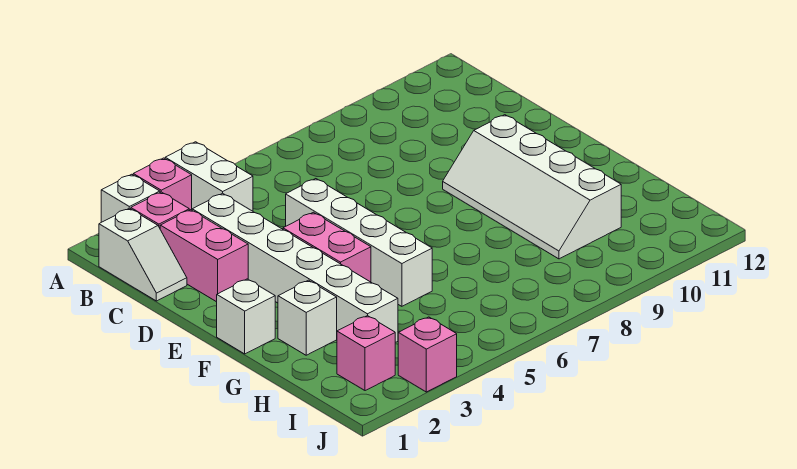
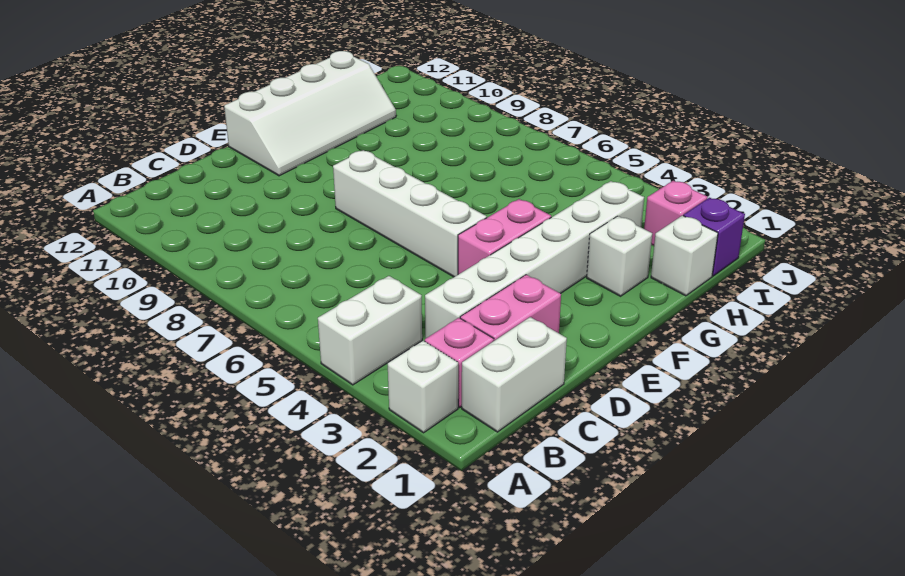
pink 1x1 brick [133,158,192,210] -> none
white 1x2 slope [99,208,187,301] -> white 1x2 brick [462,317,567,432]
white 1x4 brick [286,179,432,306] -> white 1x4 brick turned to [333,150,487,277]
white 2x4 slope [443,115,621,259] -> white 2x4 slope moved to [224,51,396,176]
white 1x1 brick [217,279,275,354] -> white 1x1 brick moved to [651,216,718,296]
none -> purple 1x1 brick [684,198,745,276]
pink 1x1 brick [398,317,457,392] -> none

